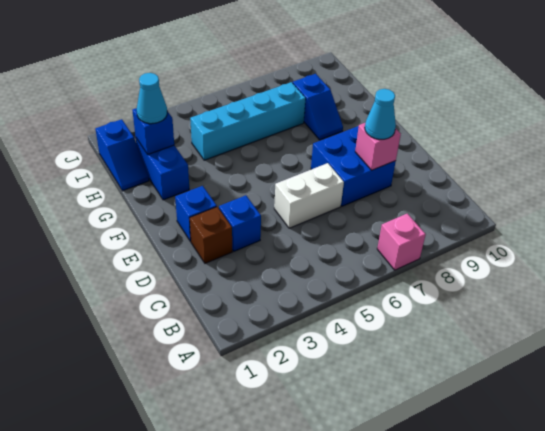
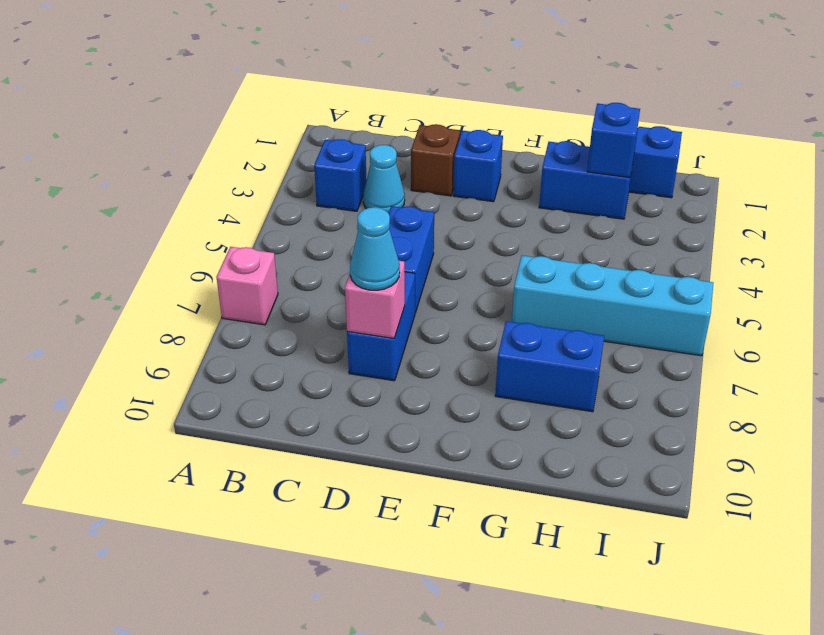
blue 1x1 brick [219,195,261,251] -> blue 1x1 brick moved to [314,139,367,211]
white 1x2 brick [274,163,344,228] -> blue 1x2 brick [389,206,434,313]
blue 2x2 brick [311,126,396,206] -> blue 1x2 brick [347,272,415,381]
blue 1x2 slope [293,74,343,140] -> blue 1x2 brick [495,321,604,412]
cyan 1x1 cone [137,73,167,124] -> cyan 1x1 cone moved to [363,145,405,213]
cyan 1x4 brick [190,82,306,160] -> cyan 1x4 brick turned to [512,256,713,356]

